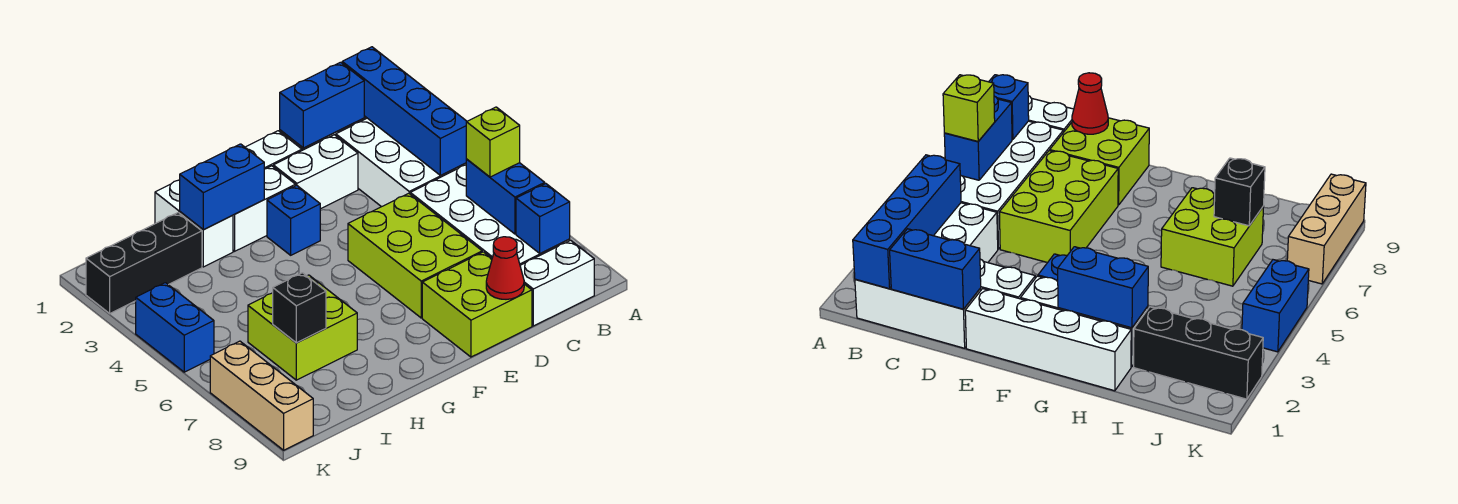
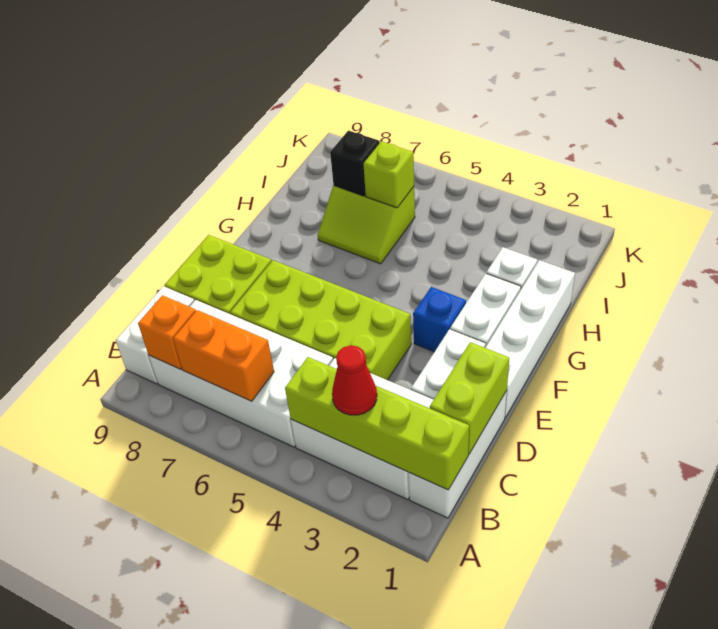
blue 1x4 brick [342,47,467,175] -> lime 1x4 brick [285,357,469,490]
blue 1x2 brick [466,159,545,234] -> orange 1x2 brick [173,310,274,401]
lime 1x1 brick [466,107,520,177] -> lime 1x1 brick moved to [363,141,414,208]
blue 1x1 brick [516,184,570,254] -> orange 1x1 brick [138,295,196,369]
blue 1x2 brick [280,62,364,148] -> lime 1x2 brick [430,342,509,454]
lime 2x3 brick [348,193,482,318] -> lime 2x4 brick [230,260,411,380]
red 1x1 cone [486,237,524,299] -> red 1x1 cone moved to [332,345,377,415]
blue 1x2 brick [180,144,264,230] -> none
lime 2x2 brick [248,275,357,380] -> lime 2x2 slope [318,186,415,264]
black 1x3 brick [86,212,202,313] -> none
blue 1x2 brick [136,283,214,372] -> none
tan 1x3 brick [210,341,313,450] -> none

